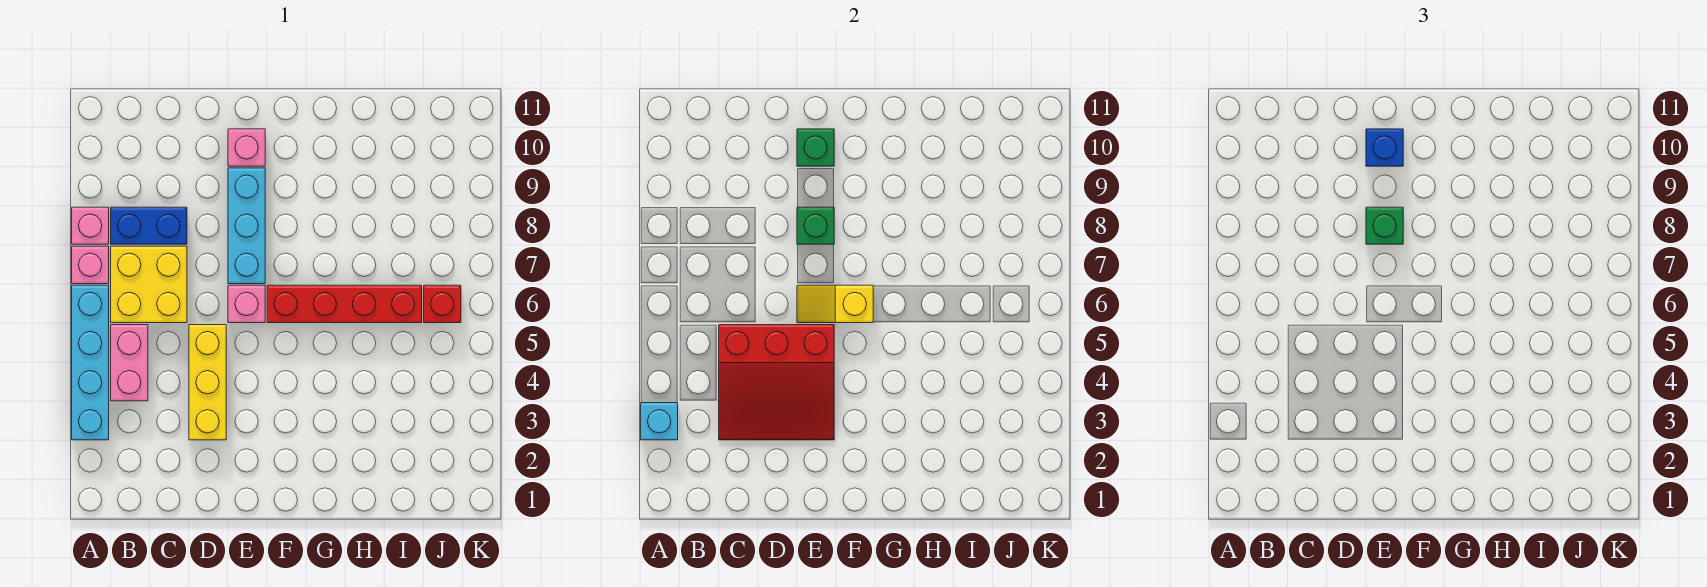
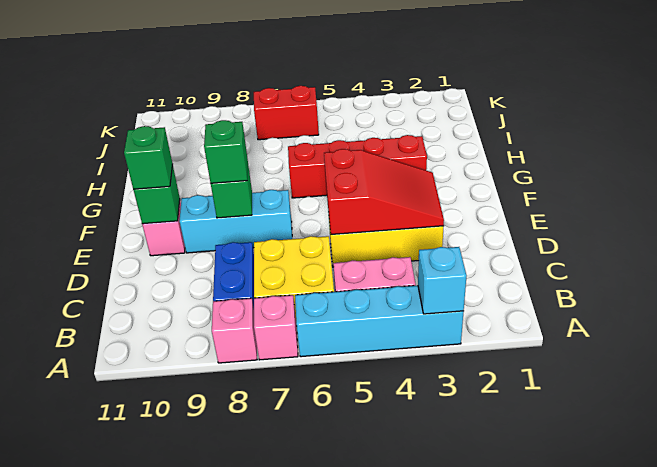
red 3x3 slope [719,325,834,440] -> red 2x3 slope [324,149,444,235]
pink 1x1 brick [228,285,265,323] -> none
yellow 1x2 slope [797,285,873,323] -> none
blue 1x1 brick [1366,129,1403,166] -> green 1x1 brick [124,126,172,189]
red 1x4 brick [267,285,422,323] -> red 1x4 brick turned to [288,135,427,198]
red 1x1 brick [424,285,461,323] -> red 1x2 brick [254,86,319,140]

